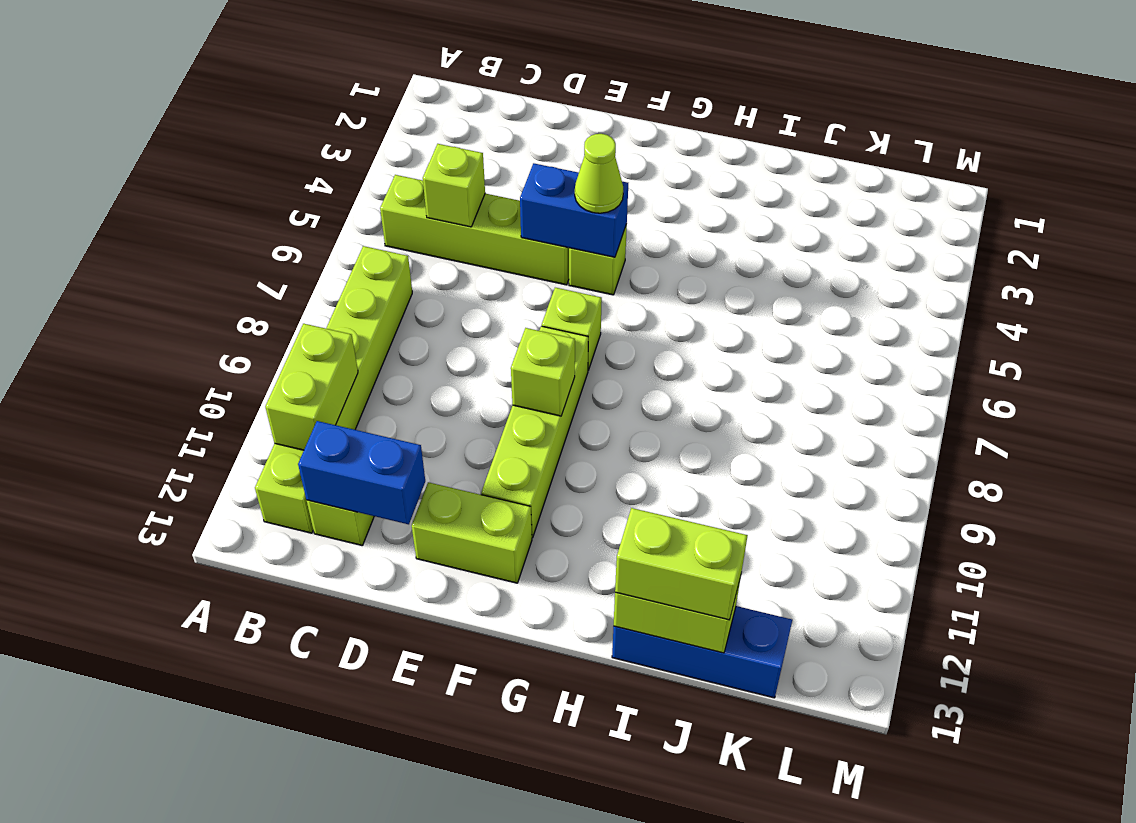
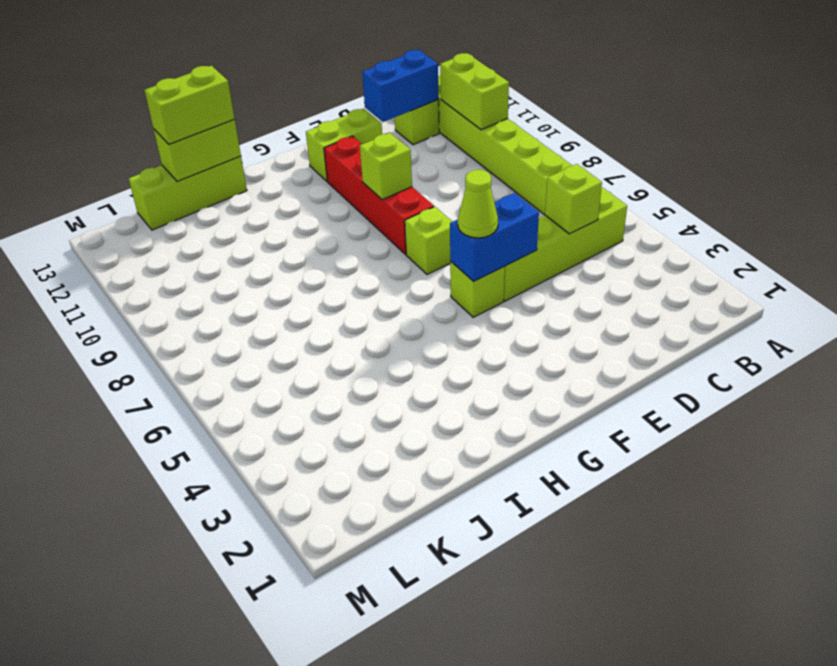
lime 1x4 brick [481,326,588,538] -> red 1x4 brick [324,136,434,254]
blue 1x3 brick [612,606,792,698] -> lime 1x3 brick [129,156,247,230]

